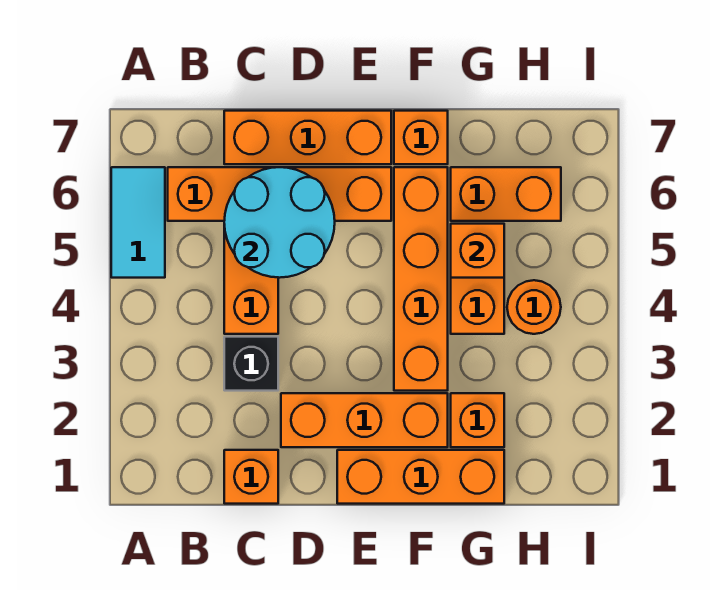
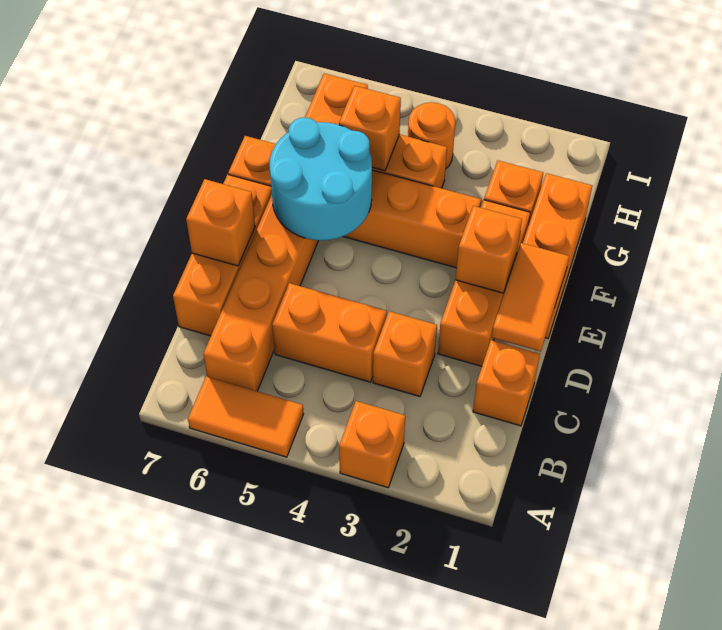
none -> orange 1x1 brick [339,401,405,488]
cyan 1x2 tile [111,167,165,278] -> orange 1x2 tile [188,376,304,457]
black 1x1 brick [224,337,278,391] -> orange 1x1 brick [373,311,437,397]
cyan 2x2 round brick [224,167,335,278] -> cyan 2x2 round brick moved to [270,118,372,241]
none -> orange 1x2 tile [492,243,569,351]
none -> orange 1x1 brick [186,179,255,266]
none -> orange 1x1 brick [456,206,522,293]

